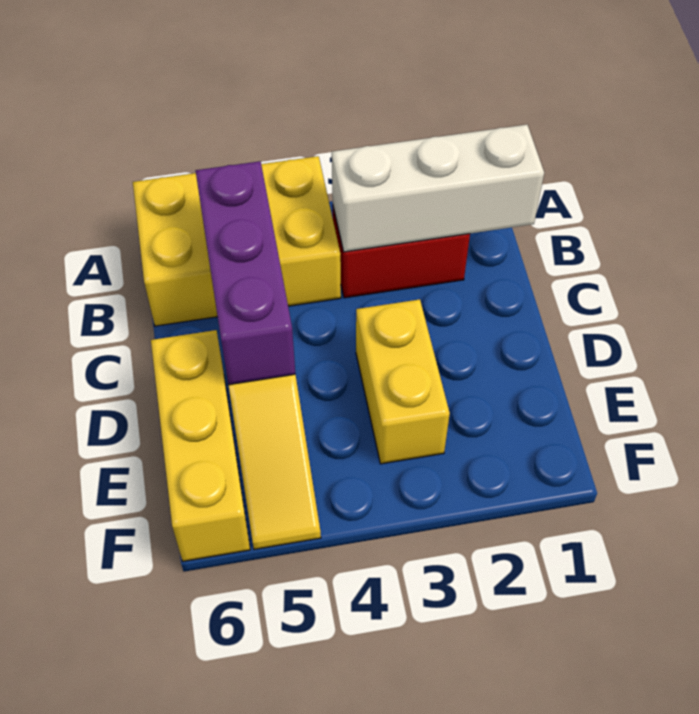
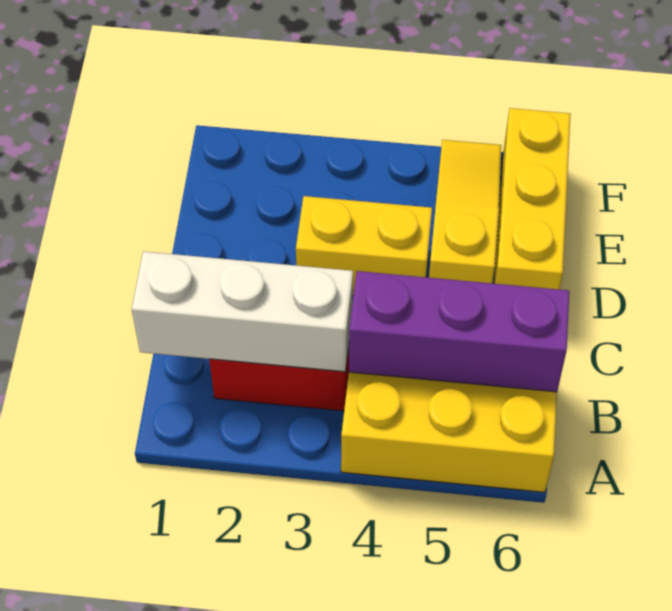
purple 1x3 brick [196,161,295,385] -> purple 1x3 brick turned to [349,271,569,392]
yellow 1x2 brick [356,299,450,464] -> yellow 1x2 brick turned to [296,196,432,296]

